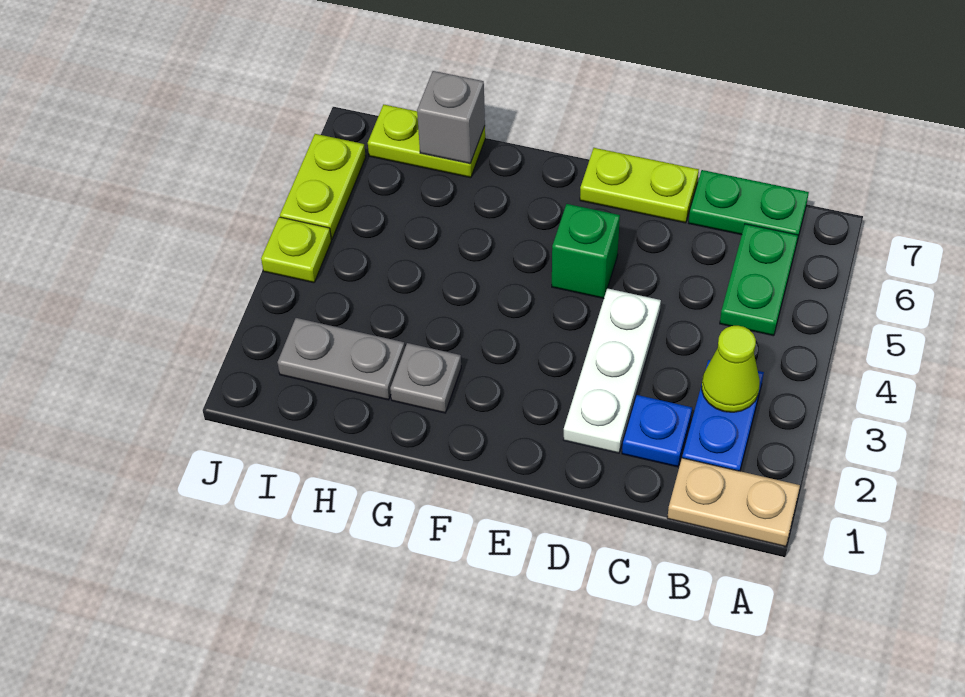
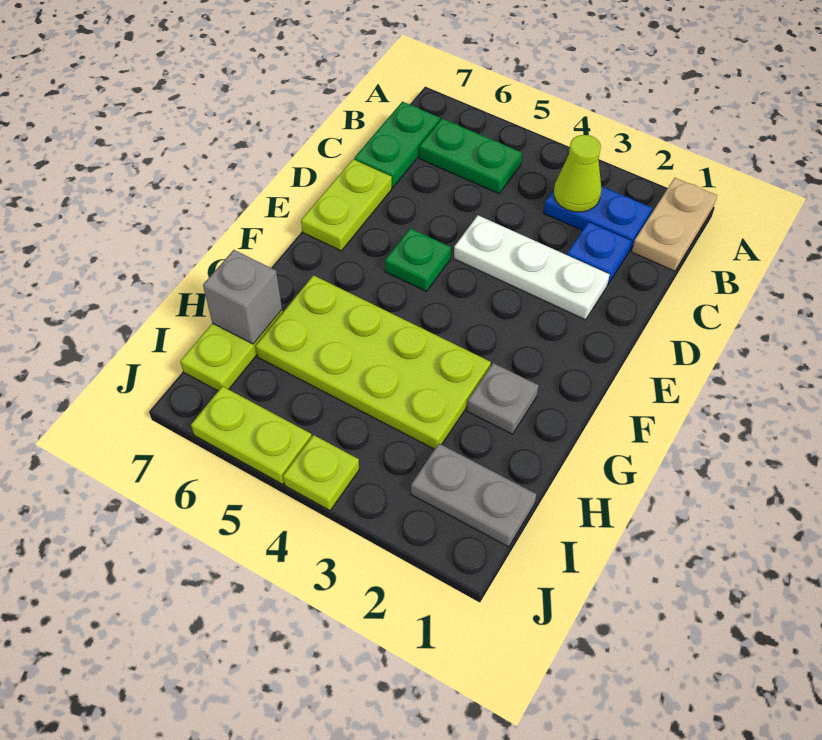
green 1x1 brick [552,204,620,299] -> green 1x1 plate [385,228,451,291]
none -> lime 2x4 plate [256,275,491,449]
grey 1x2 plate [277,318,405,400] -> grey 1x2 plate turned to [411,444,536,547]

